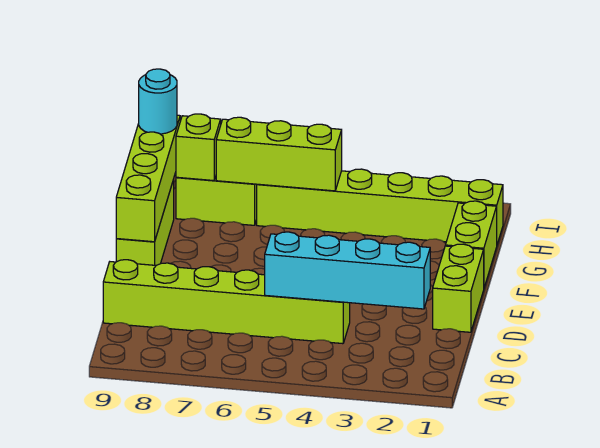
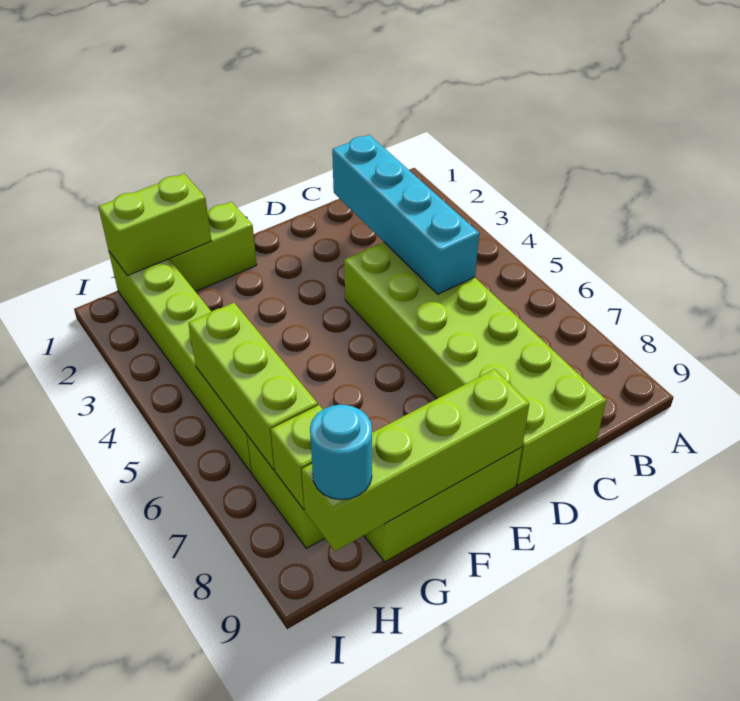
lime 1x6 brick [103,260,350,344] -> lime 2x6 brick [344,242,606,485]
lime 1x2 brick [433,244,484,332] -> lime 1x2 brick moved to [98,174,211,276]

